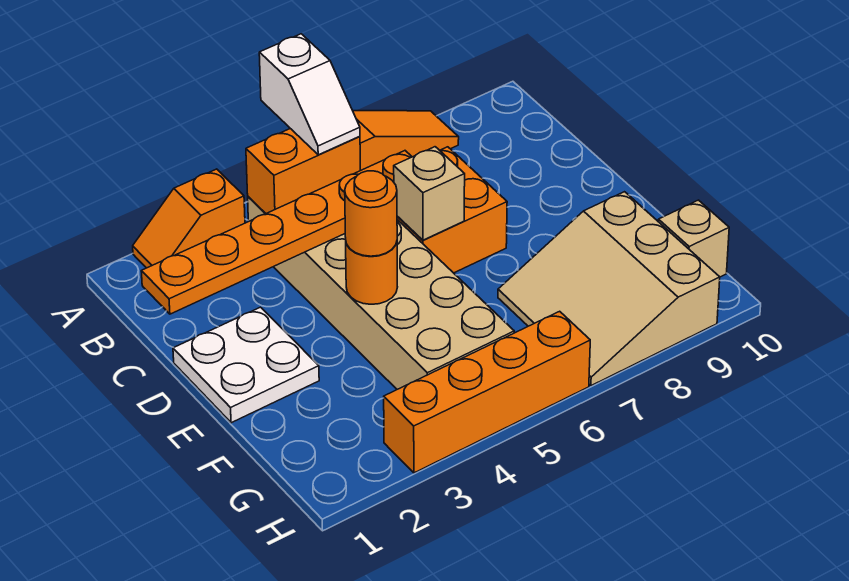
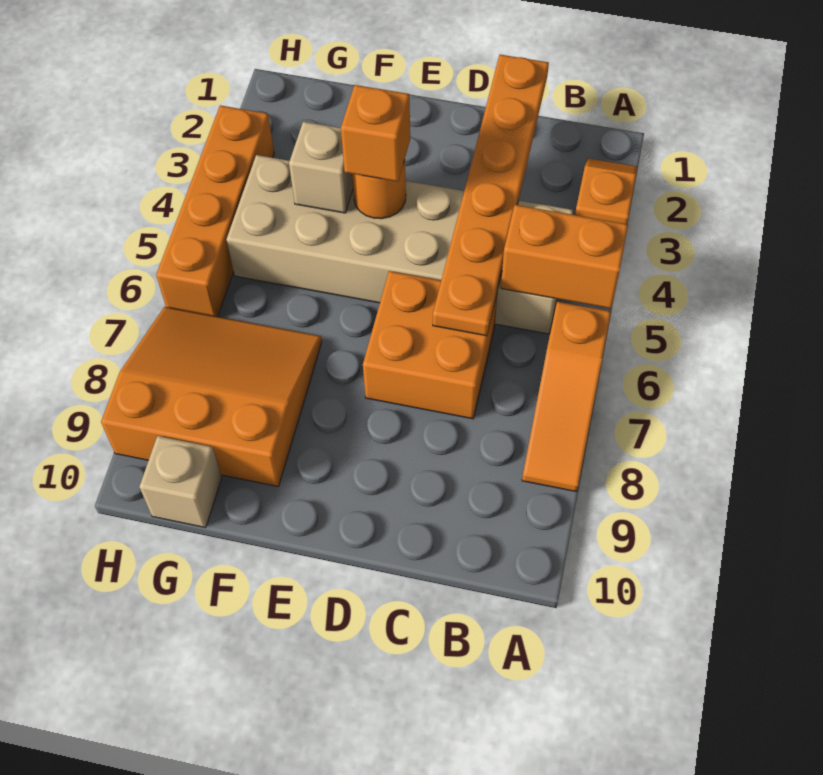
white 1x2 slope [259,34,360,155] -> none
orange 1x2 brick [246,129,360,213] -> orange 1x2 brick turned to [501,205,628,308]
white 2x2 plate [173,307,319,423] -> none
tan 1x1 brick [394,147,465,240] -> tan 1x1 brick moved to [289,122,353,213]
orange 1x1 round brick [345,171,397,256] -> orange 1x1 brick [341,85,410,182]
tan 3x3 slope [498,192,720,386] -> orange 3x3 slope [101,307,322,487]

